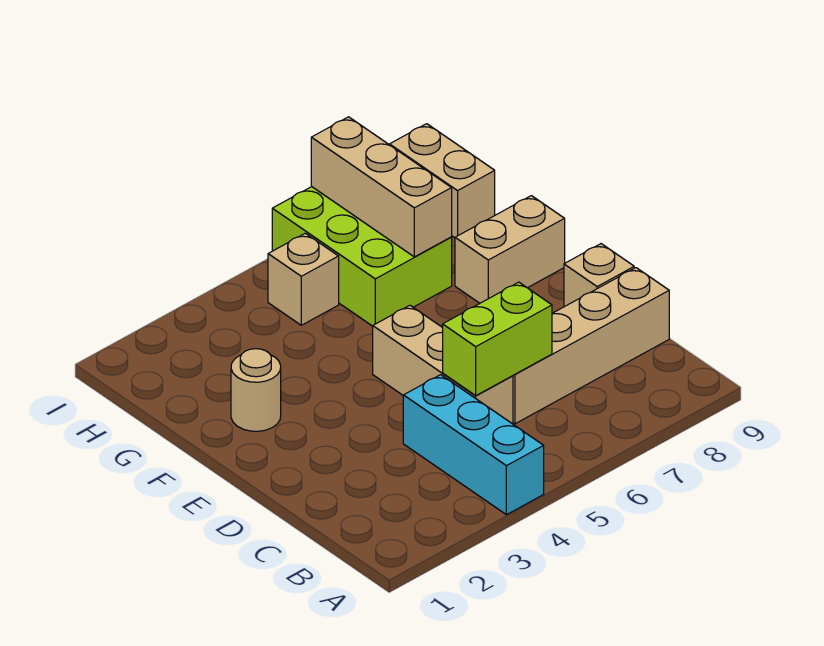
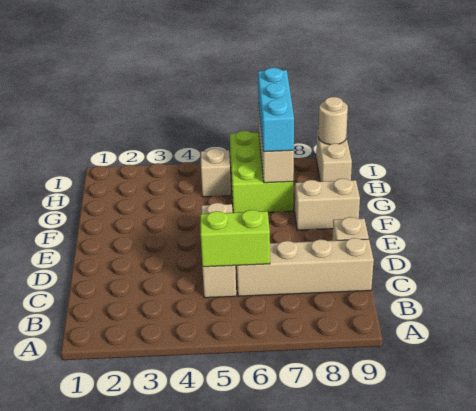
cyan 1x3 brick [403,375,544,515] -> cyan 1x3 brick moved to [258,68,294,152]
tan 1x1 round brick [231,349,281,431] -> tan 1x1 round brick moved to [318,97,348,145]

